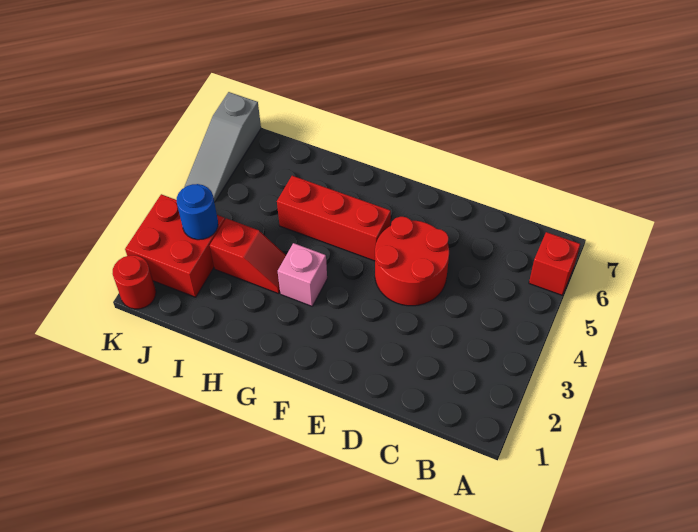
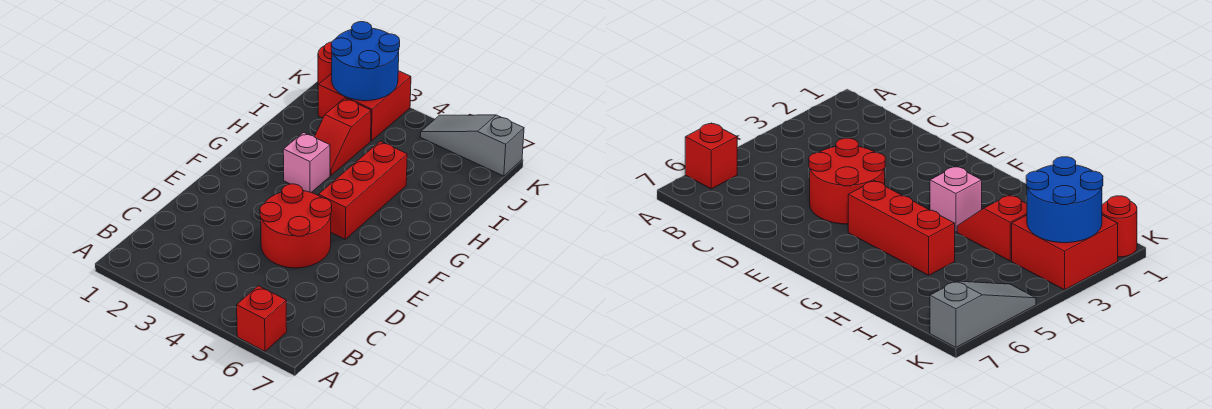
blue 1x1 round brick [177,184,218,240] -> blue 2x2 round brick [331,22,400,101]

